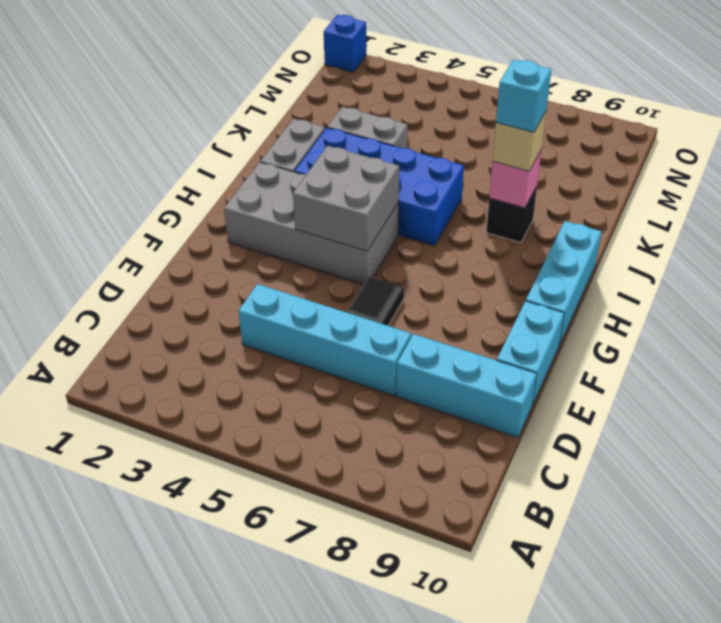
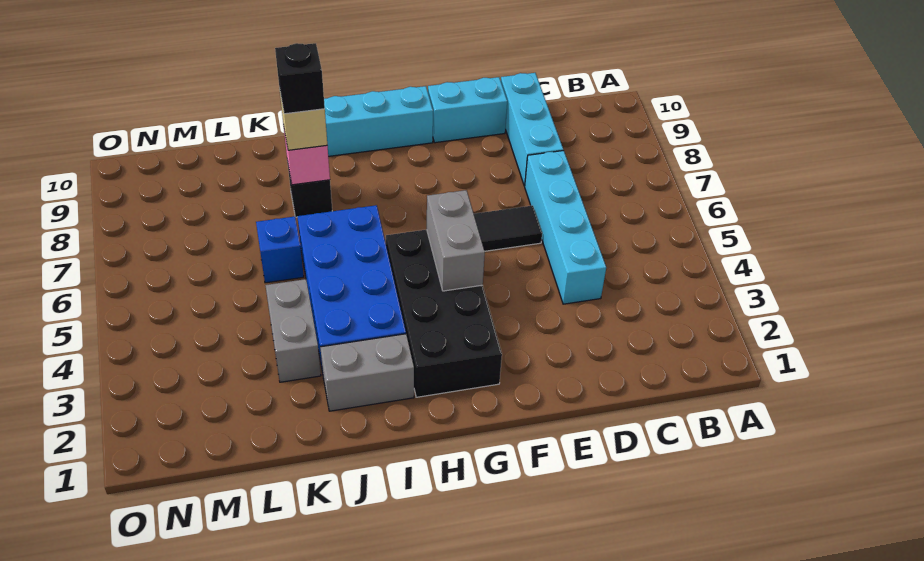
grey 2x4 brick [224,162,399,284] -> black 2x4 brick [386,230,502,397]
grey 2x2 brick [293,146,399,251] -> grey 1x2 brick [427,190,485,291]
cyan 1x1 brick [496,60,551,132] -> black 1x1 brick [275,43,325,114]
blue 1x1 brick [324,15,366,72] -> blue 1x1 brick moved to [256,217,304,283]

